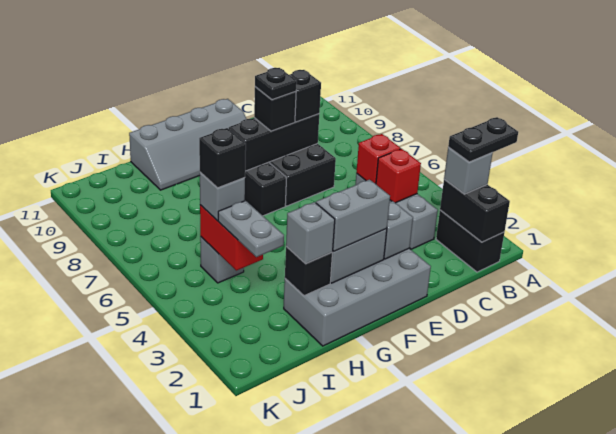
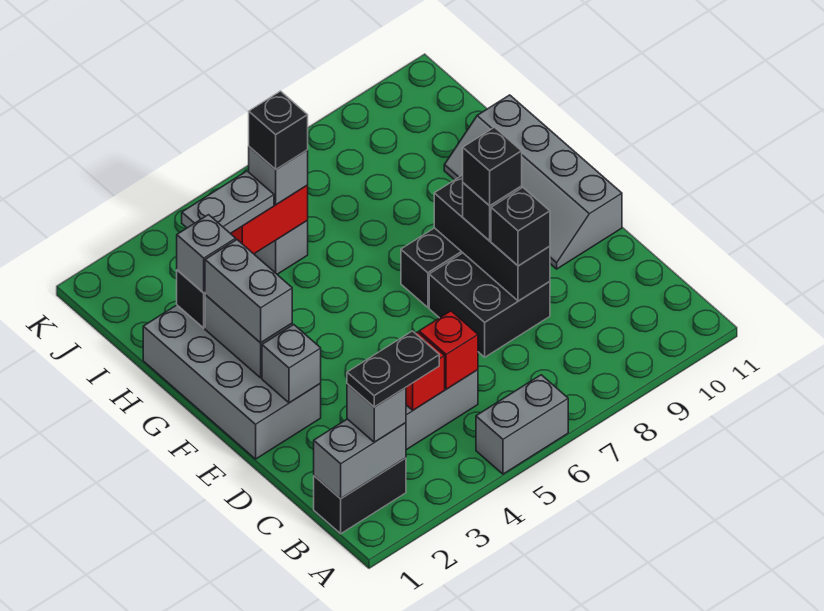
black 1x2 plate [448,117,518,162] -> black 1x2 plate turned to [347,331,439,407]
none -> grey 1x2 brick [476,375,568,474]
black 1x2 brick [440,179,510,242] -> grey 1x2 brick [314,419,406,499]
black 1x1 plate [255,68,297,100] -> black 1x1 brick [463,127,522,206]

